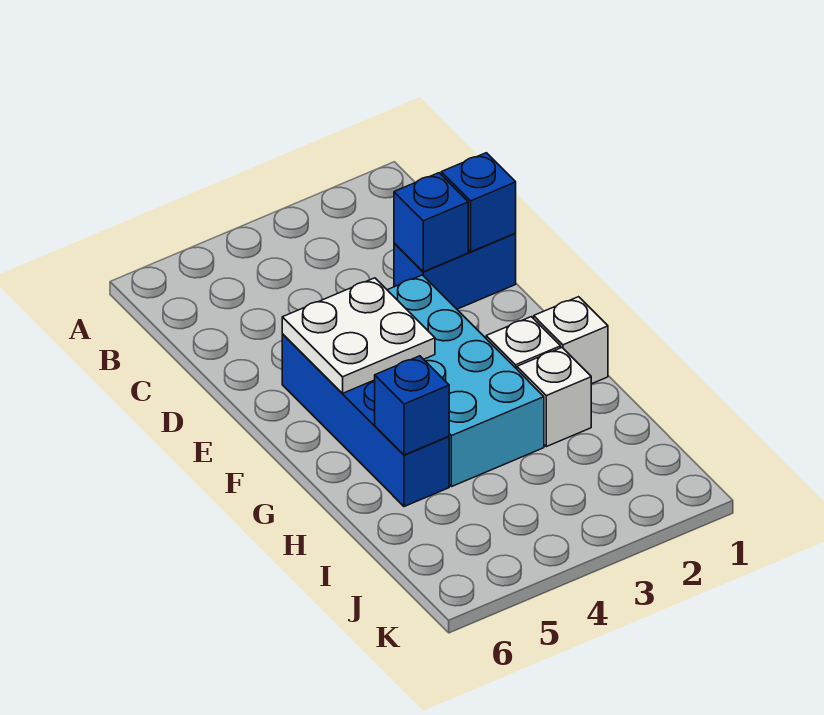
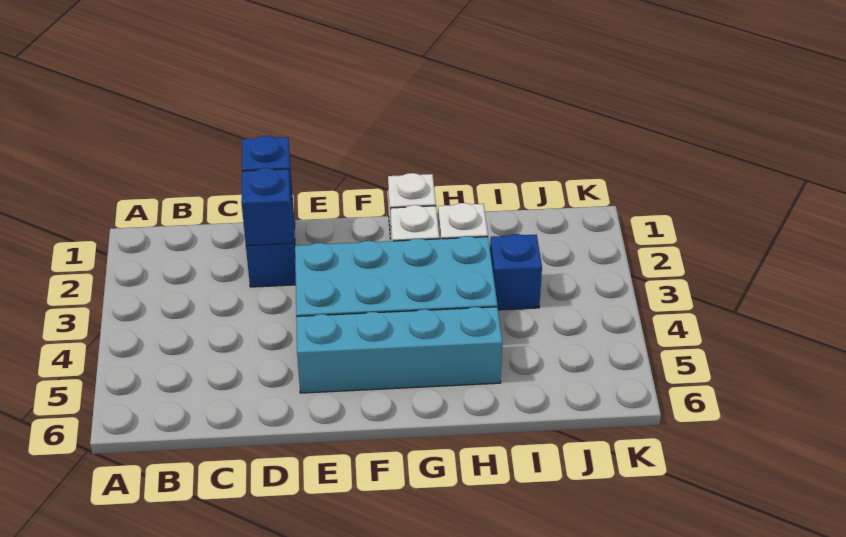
white 2x2 plate [282,278,435,393] -> none
blue 1x4 brick [282,334,449,507] -> cyan 1x4 brick [296,307,502,393]
blue 1x1 brick [375,356,449,455] -> blue 1x1 brick moved to [490,234,542,310]

